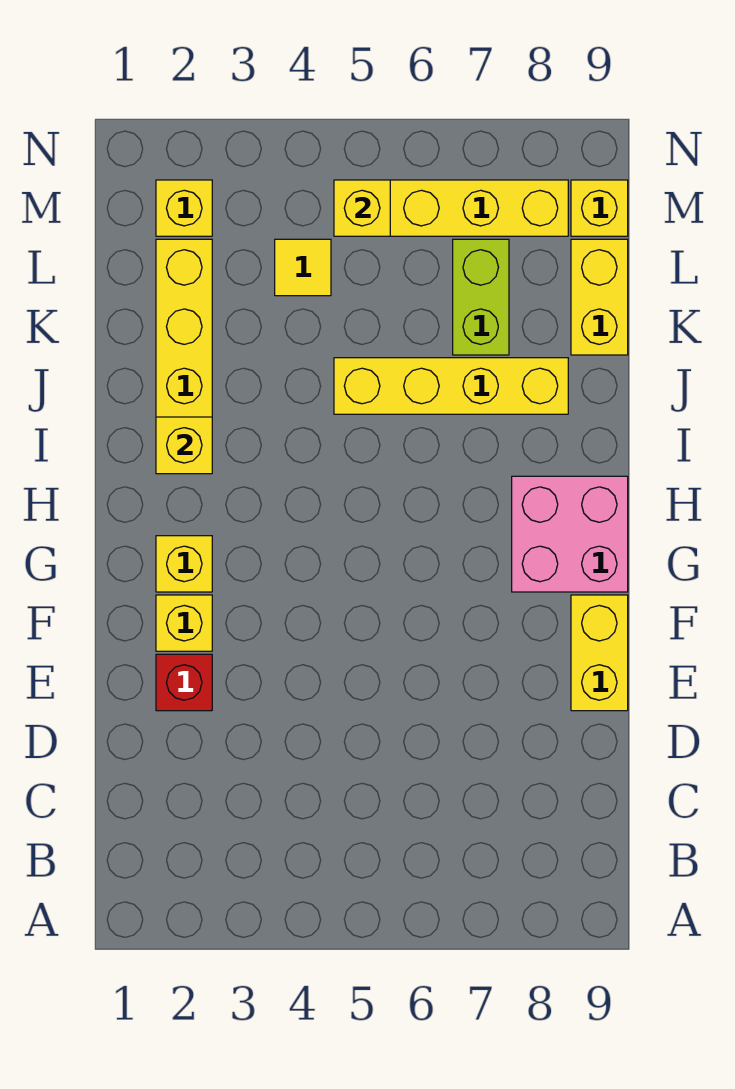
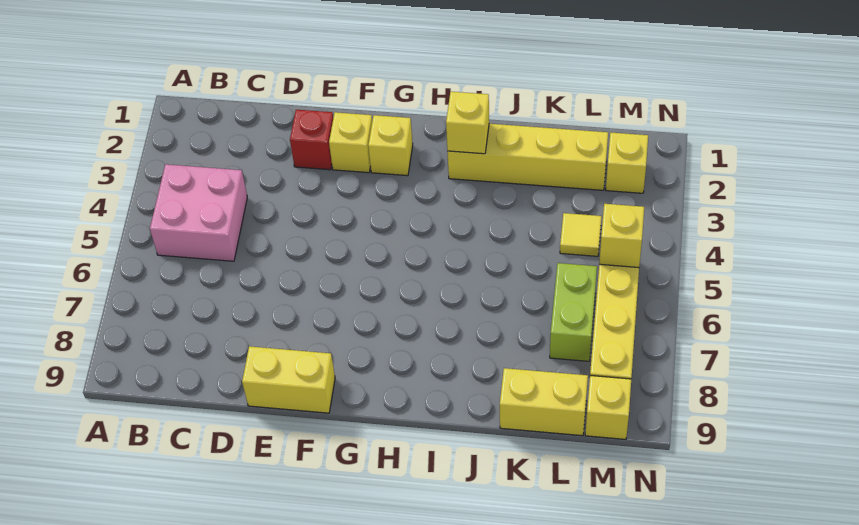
pink 2x2 brick [512,476,628,592] -> pink 2x2 brick moved to [150,164,247,261]
yellow 1x4 brick [334,358,568,414] -> none
lime 1x2 brick [453,239,509,355] -> lime 1x2 brick turned to [550,263,597,361]

